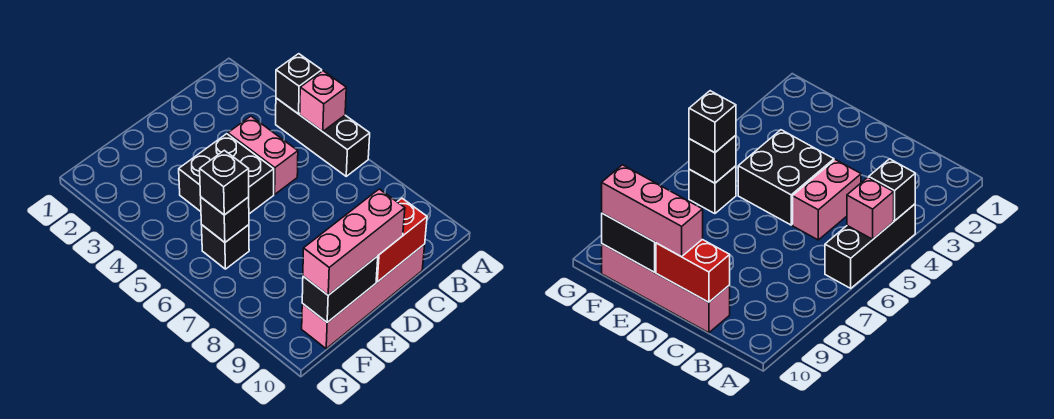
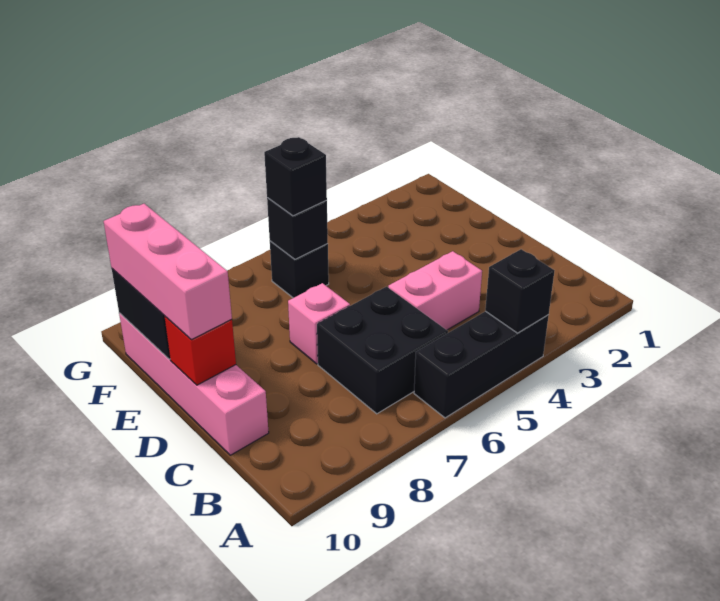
pink 1x1 brick [300,71,346,132] -> pink 1x1 brick moved to [288,283,350,364]
red 1x2 brick [376,198,427,282] -> red 1x1 brick [164,316,236,385]
black 2x2 brick [179,134,274,214] -> black 2x2 brick moved to [317,287,448,414]

